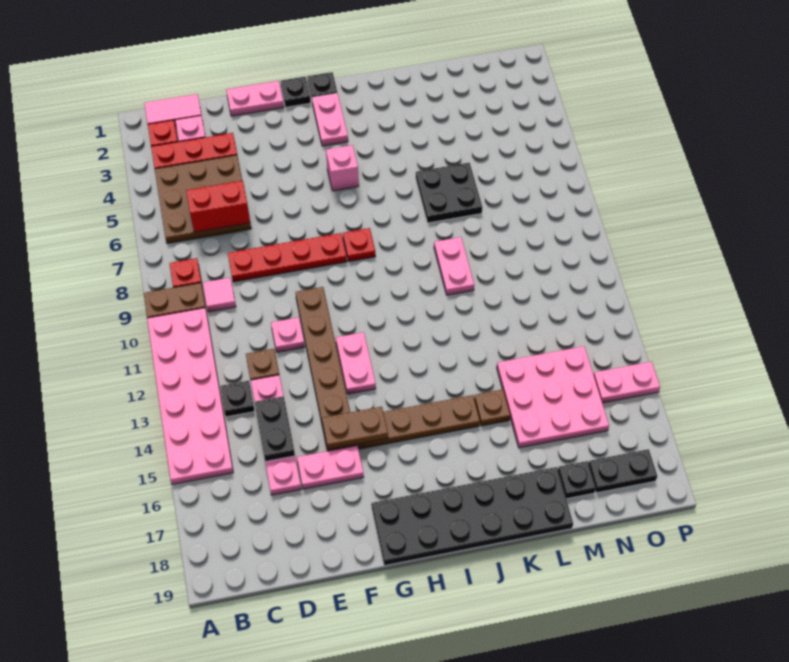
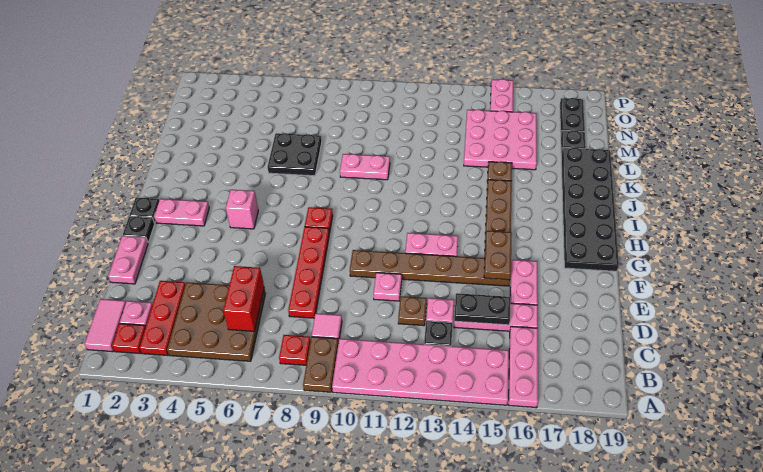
none -> pink 1x3 plate [509,326,538,408]

